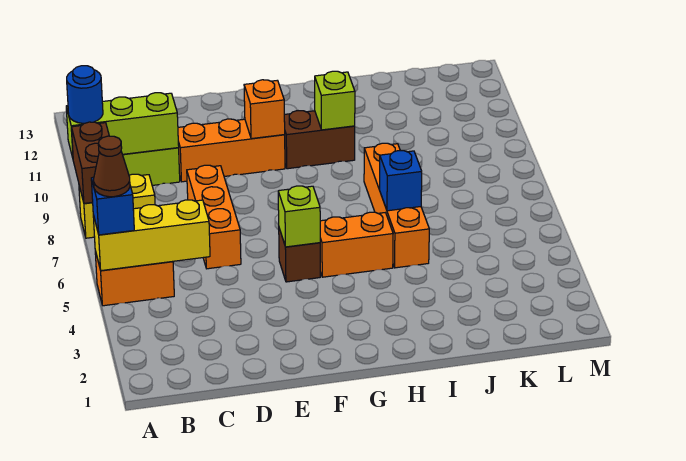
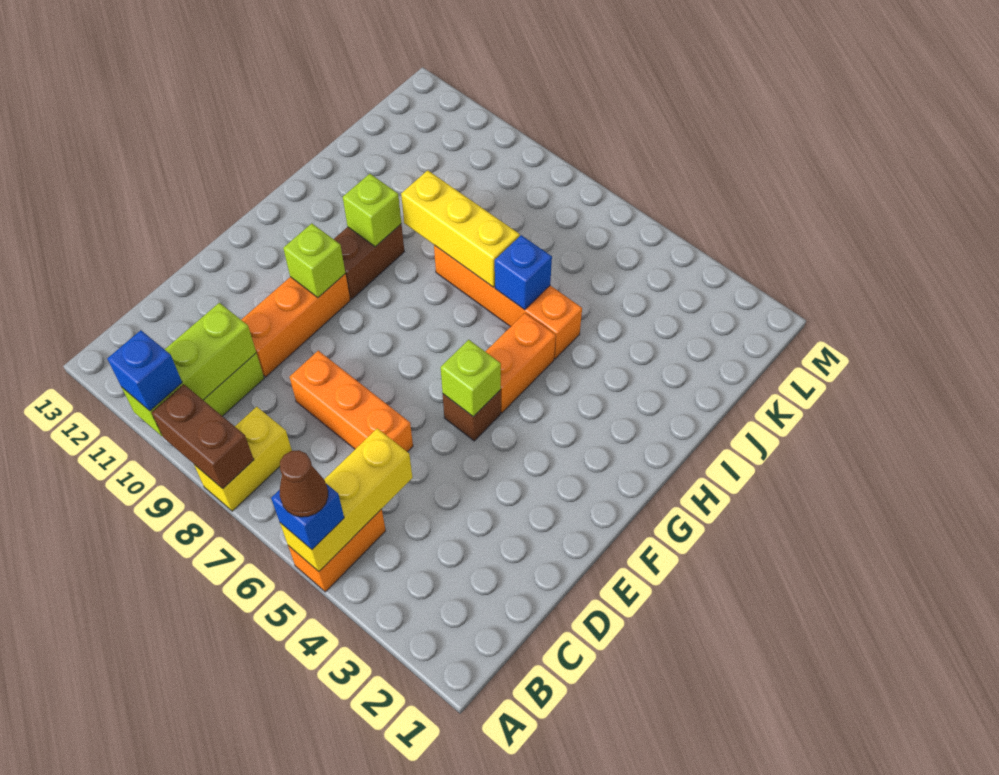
blue 1x1 round brick [67,66,103,123] -> blue 1x1 brick [107,330,182,411]
orange 1x1 brick [244,80,285,139] -> lime 1x1 brick [283,223,345,298]
none -> yellow 1x3 brick [401,170,520,287]

